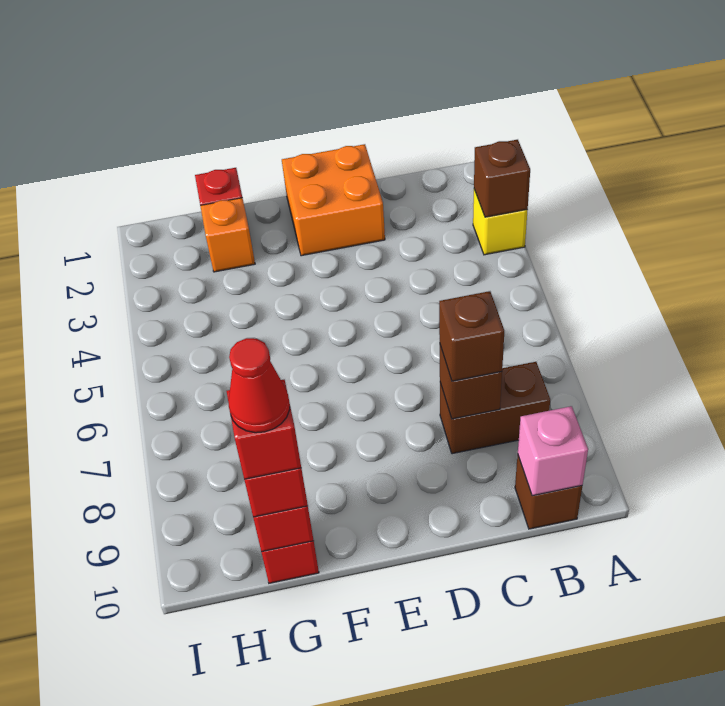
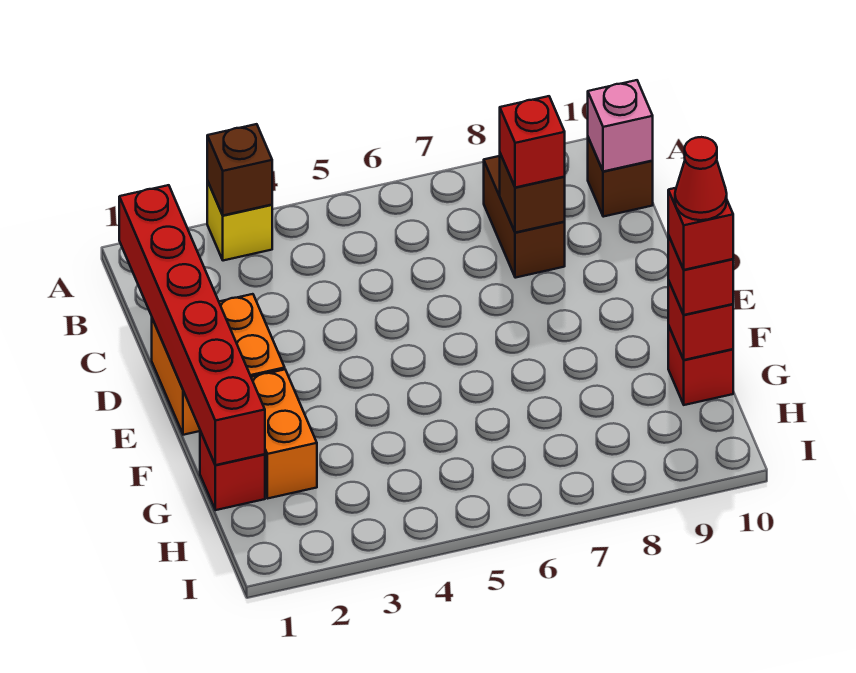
none -> red 1x6 brick [119,185,265,465]
brown 1x1 brick [439,291,504,381] -> red 1x1 brick [500,96,565,188]
orange 1x1 brick [200,198,255,272] -> orange 1x2 brick [251,370,317,499]

